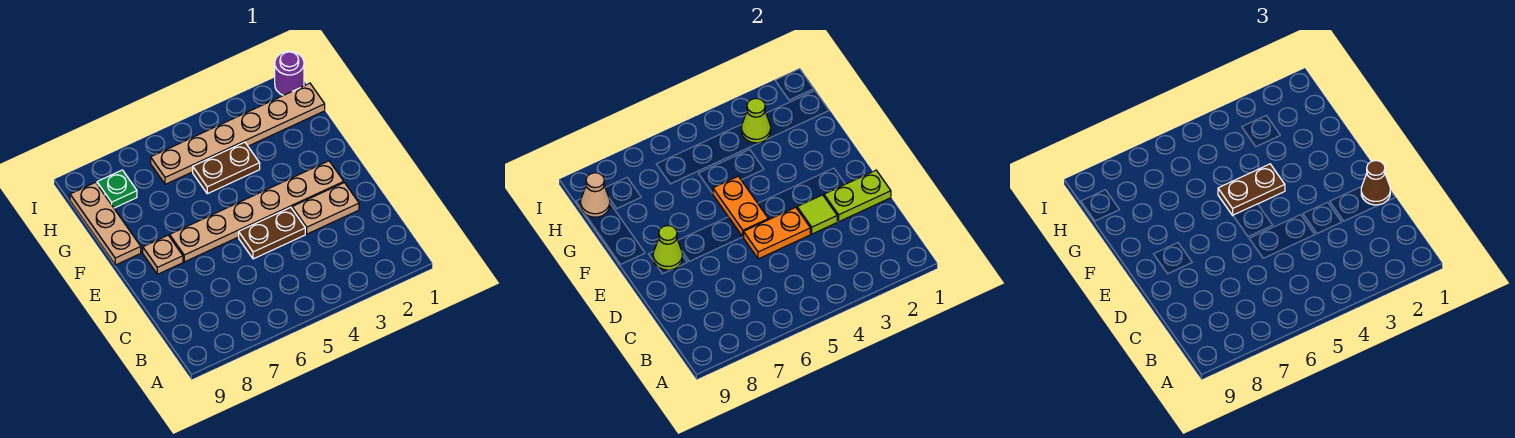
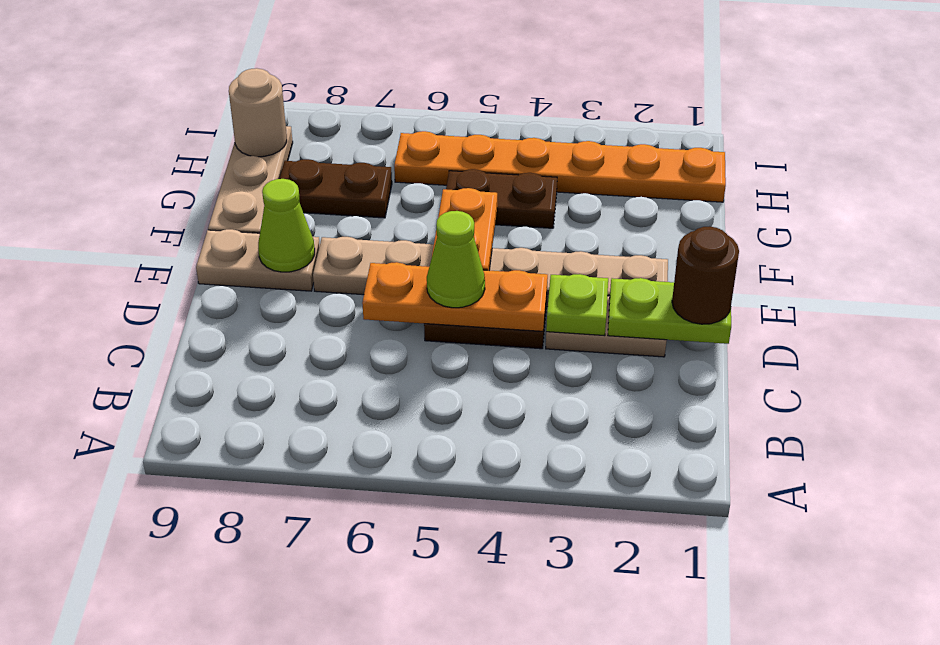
brown 1x1 cone [1361,161,1390,205] -> brown 1x1 round brick [672,227,739,324]
lime 1x1 tile [797,195,837,234] -> lime 1x1 plate [546,274,608,336]
orange 1x2 plate [744,207,810,259] -> orange 1x3 plate [362,262,548,331]
tan 1x1 plate [143,235,183,274] -> tan 1x2 plate [196,229,320,291]
brown 1x2 plate [1218,164,1285,215] -> brown 1x2 plate moved to [280,159,392,218]
tan 1x6 plate [151,83,325,184] -> orange 1x6 plate [394,131,726,202]
lime 1x1 cone [741,98,771,143] -> lime 1x1 cone moved to [427,211,485,308]
green 1x1 plate [97,170,137,208] -> none
tan 1x1 cone [581,173,610,217] -> tan 1x1 round brick [229,68,287,157]
purple 1x1 round brick [275,51,304,95] -> none

